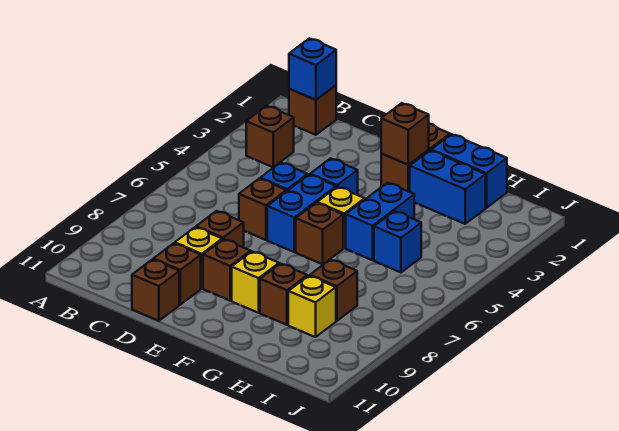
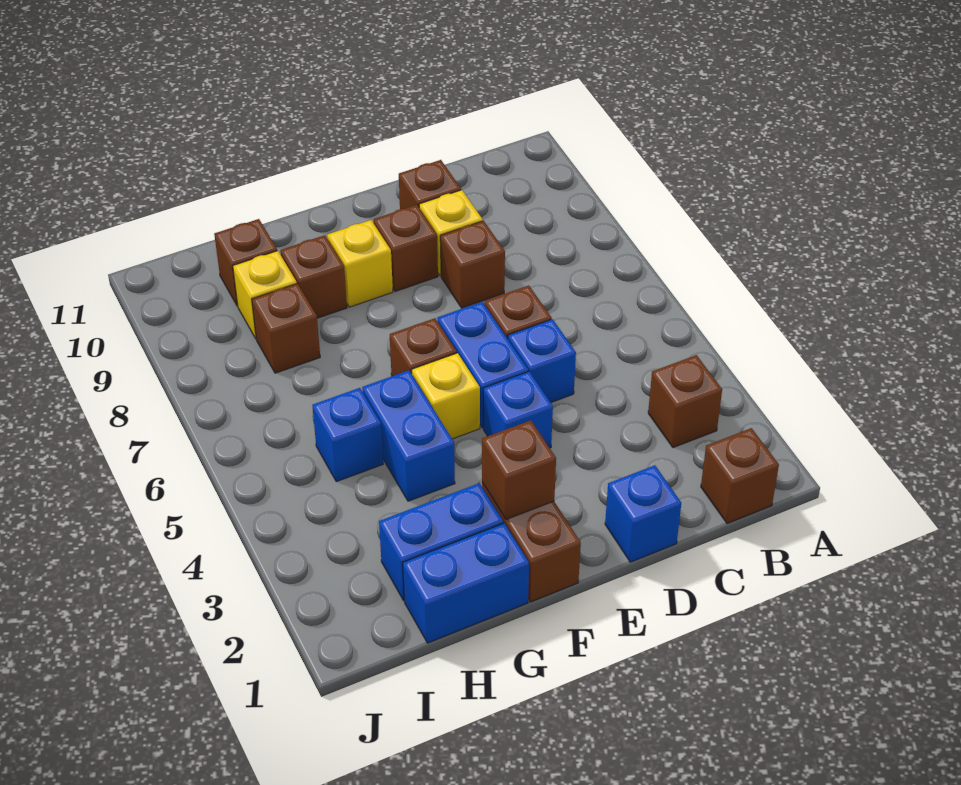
blue 1x1 brick [289,38,336,100] -> blue 1x1 brick moved to [605,465,681,562]
brown 1x1 brick [132,259,179,321] -> brown 1x1 brick moved to [214,219,277,306]

